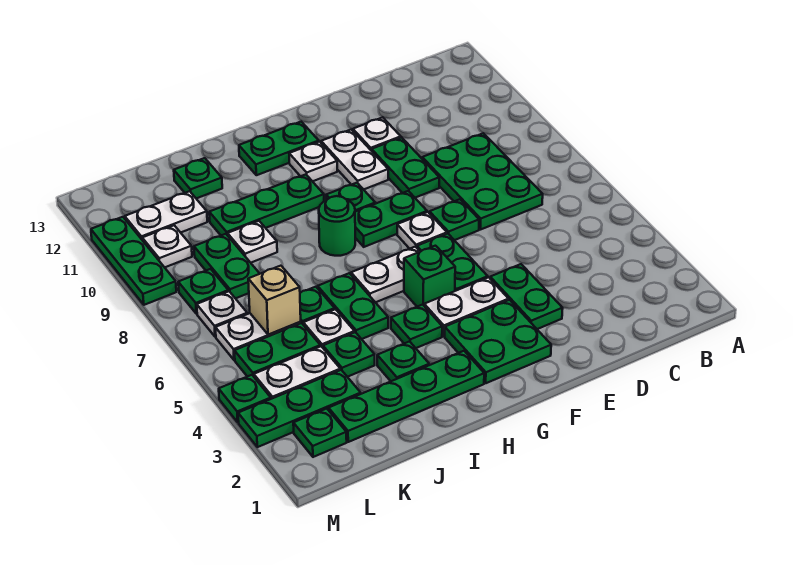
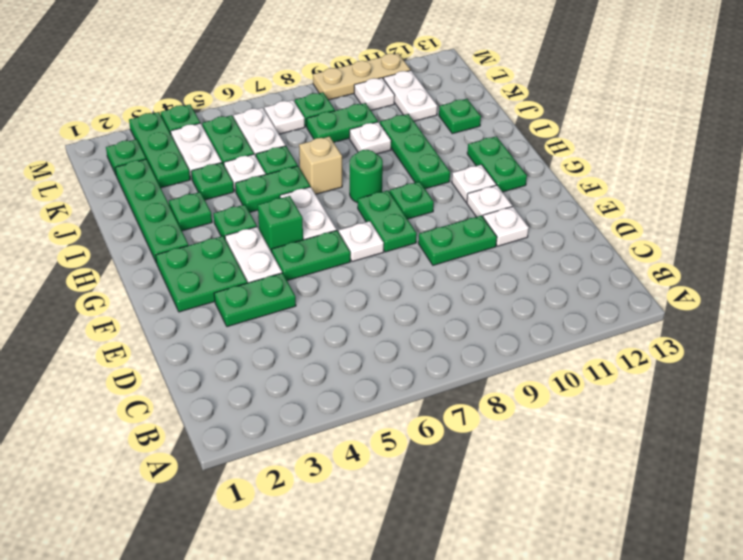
green 2x3 plate [422,133,543,230] -> none
green 1x1 plate [430,199,479,240] -> none
white 1x2 plate [321,130,388,190] -> white 1x1 plate [467,185,512,217]
tan 1x1 brick [248,266,301,335] -> tan 1x1 brick moved to [299,136,342,194]
green 1x3 plate [91,217,176,305] -> tan 1x3 plate [313,53,410,100]

